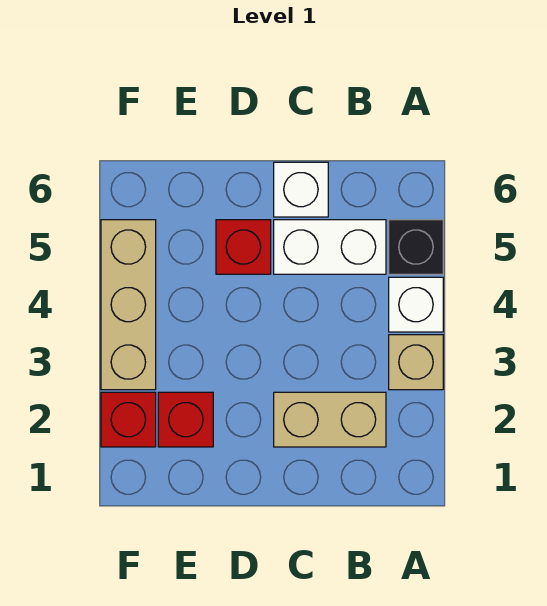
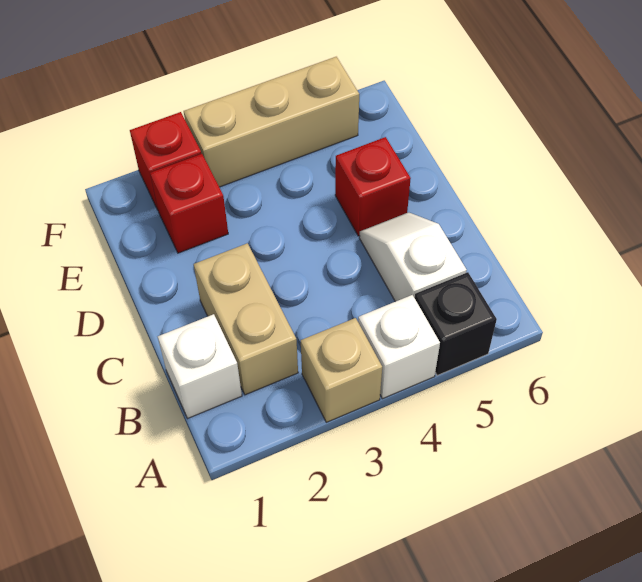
white 1x2 brick [274,220,386,274] -> white 1x2 slope [359,212,467,302]
white 1x1 brick [274,162,328,217] -> white 1x1 brick moved to [158,314,242,418]

